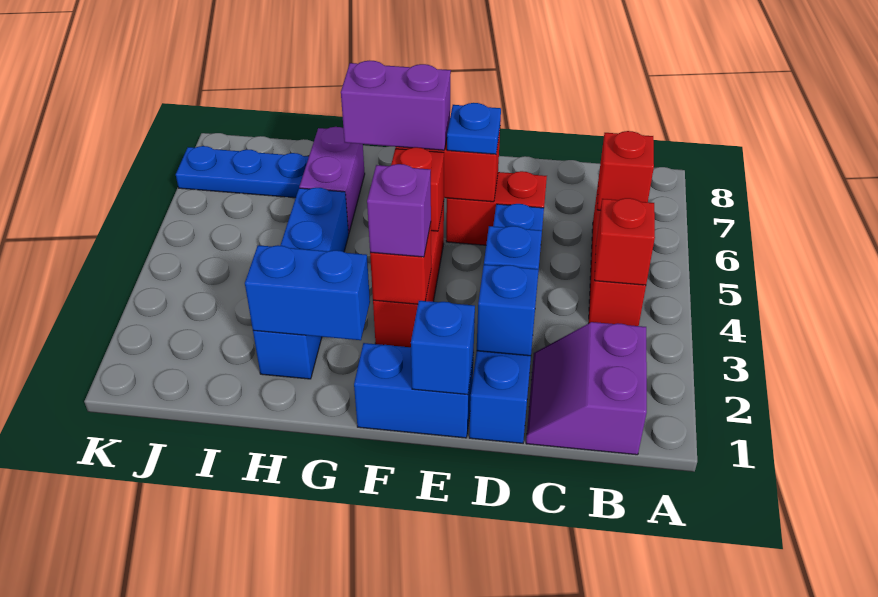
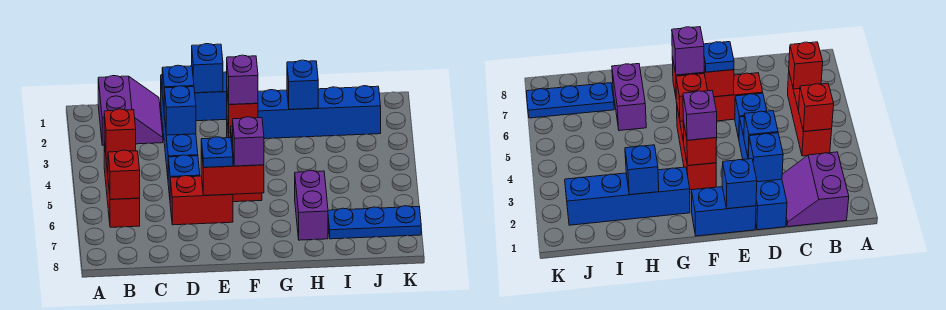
purple 1x2 brick [341,61,451,150] -> purple 1x1 brick [233,117,264,166]
blue 1x2 brick [245,245,370,340] -> blue 1x1 brick [287,60,318,109]
blue 1x4 brick [253,188,349,379] -> blue 1x4 brick turned to [258,86,381,139]

